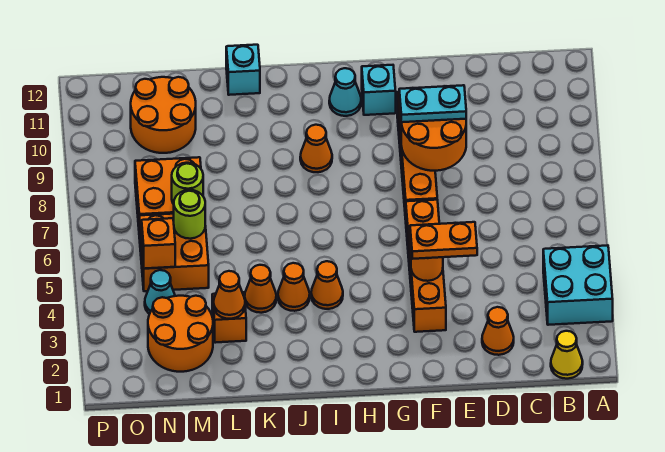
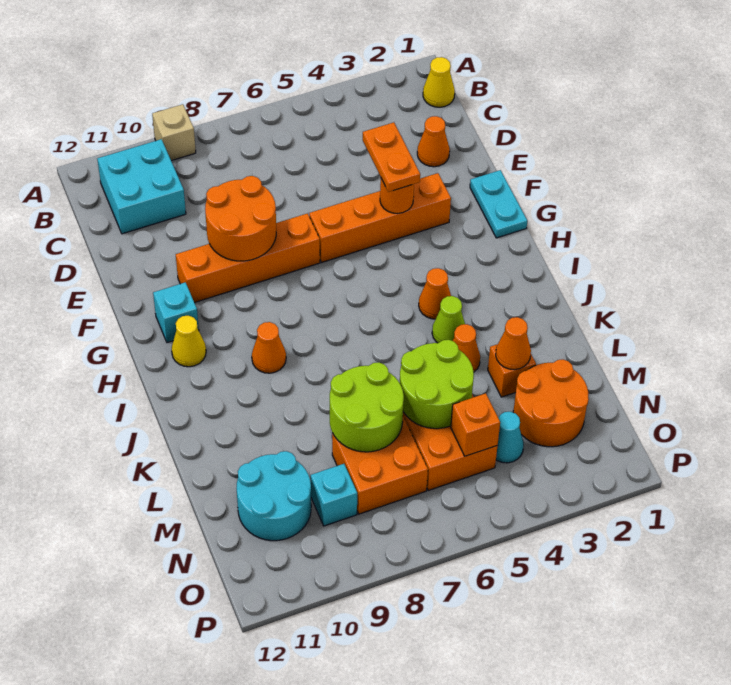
cyan 2x2 brick [543,245,613,325] -> cyan 2x2 brick moved to [97,139,186,234]
none -> tan 1x1 brick [152,104,196,161]
cyan 1x2 plate [399,85,466,122] -> cyan 1x2 plate moved to [470,170,527,238]
cyan 1x1 cone [329,68,361,116] -> yellow 1x1 cone [172,316,206,367]
orange 1x1 cone [278,263,310,311] -> lime 1x1 cone [432,296,465,343]
cyan 1x1 brick [226,45,260,95] -> cyan 1x1 brick moved to [311,464,357,526]
lime 1x1 round brick [174,190,205,239] -> lime 2x2 round brick [400,340,474,429]
lime 1x1 round brick [172,163,203,204] -> lime 2x2 round brick [330,362,404,452]
orange 2x2 round brick [131,77,196,153] -> cyan 2x2 round brick [237,451,311,541]

